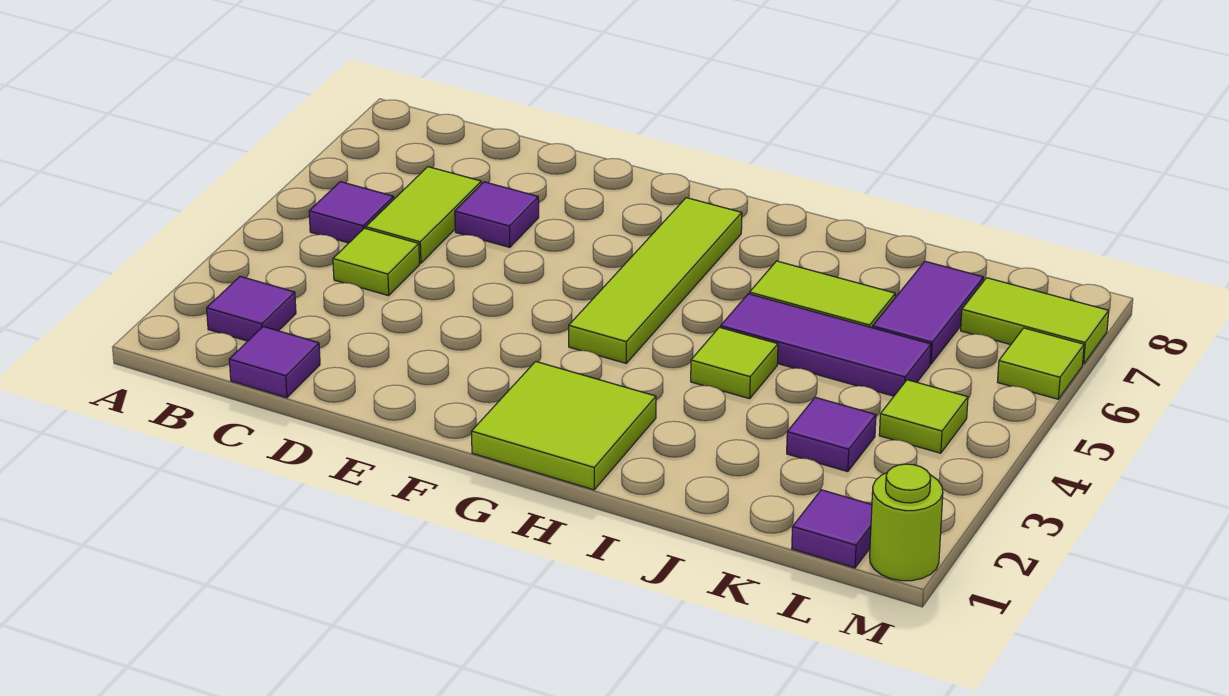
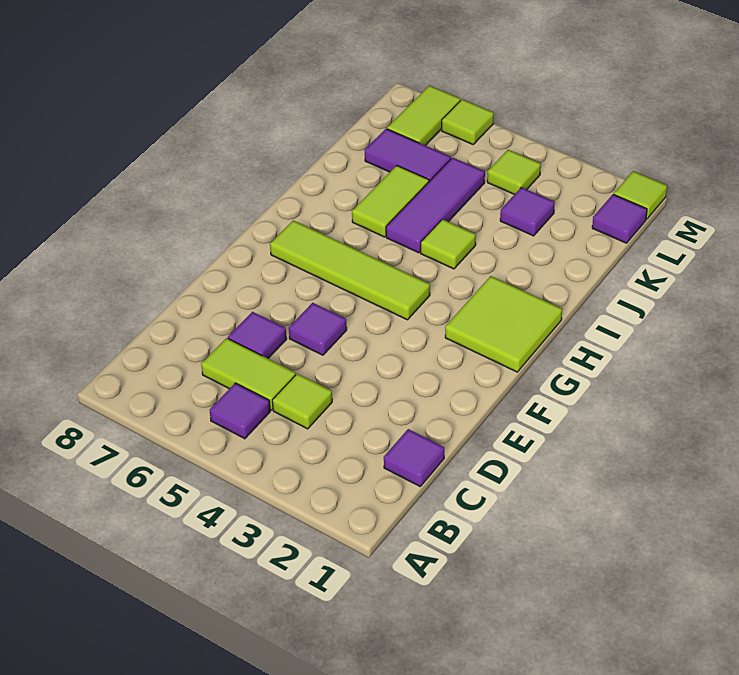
purple 1x1 tile [207,276,296,341] -> purple 1x1 tile moved to [289,303,347,355]
lime 1x1 round brick [870,464,943,581] -> lime 1x1 tile [614,171,667,219]

